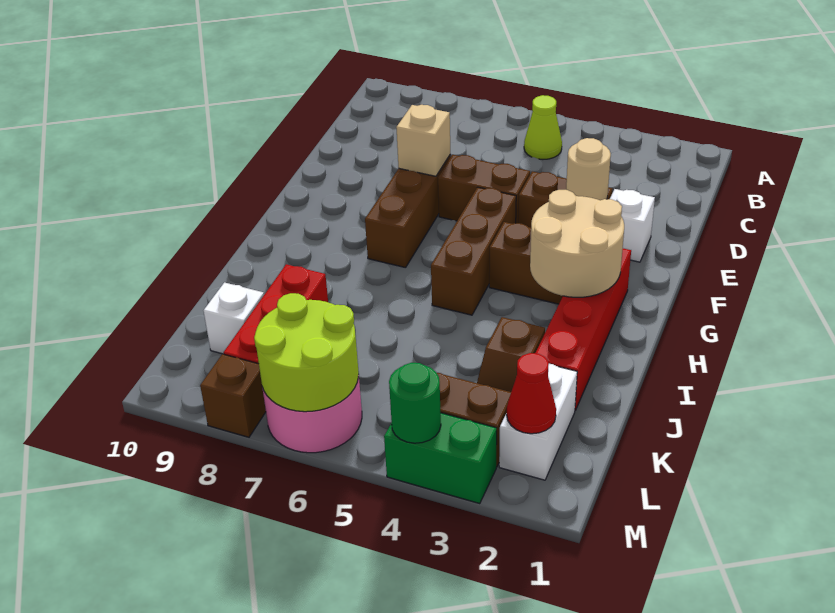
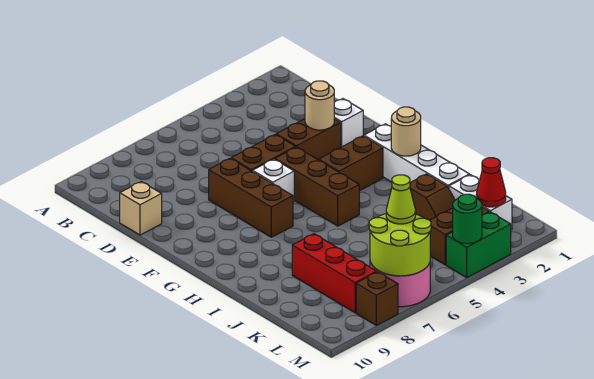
lime 1x1 cone [524,95,562,159] -> lime 1x1 cone moved to [386,175,416,224]
tan 1x1 brick [396,105,450,176] -> tan 1x1 brick moved to [120,182,162,235]
red 1x4 brick [536,249,631,410] -> white 1x4 brick [364,124,469,188]
tan 2x2 round brick [530,190,624,297] -> tan 1x1 round brick [391,107,421,156]
white 1x1 brick [203,283,264,354] -> white 1x1 brick moved to [253,159,294,202]

